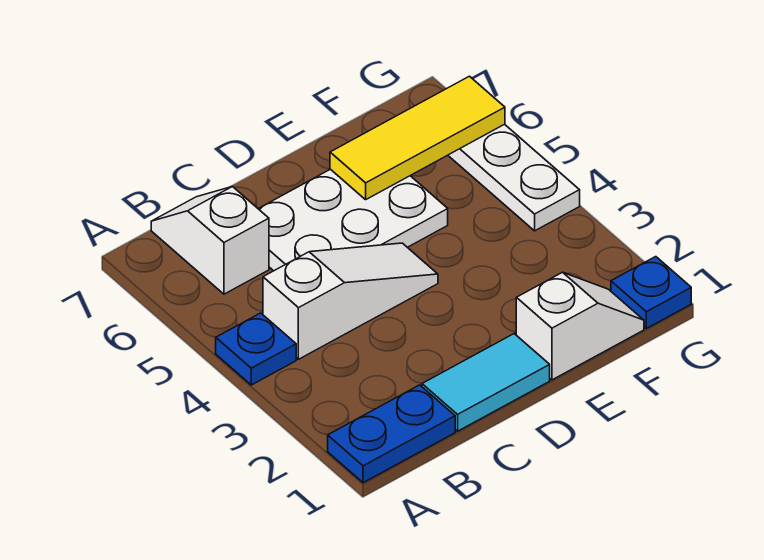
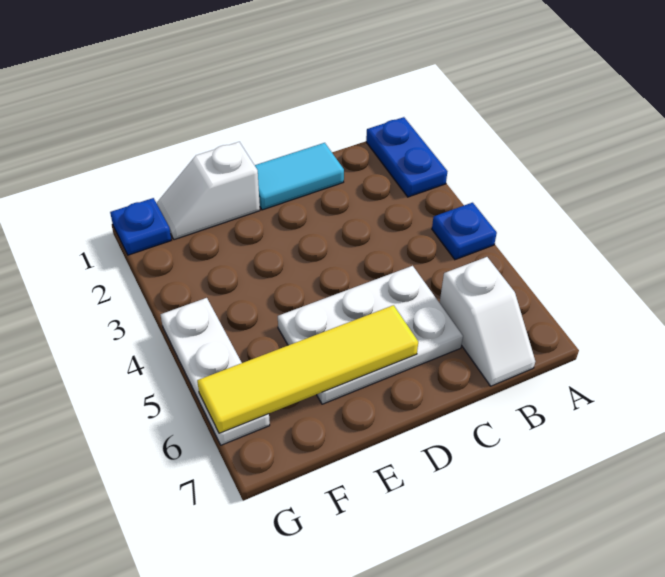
blue 1x2 plate [328,385,455,483] -> blue 1x2 plate turned to [366,117,448,197]
white 1x3 slope [263,243,438,359] -> none
yellow 1x3 tile [330,76,505,200] -> yellow 1x4 tile [197,305,418,433]

